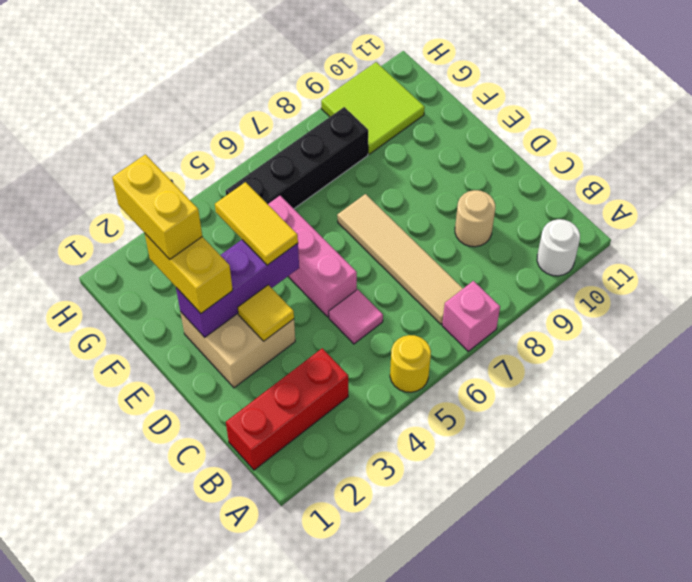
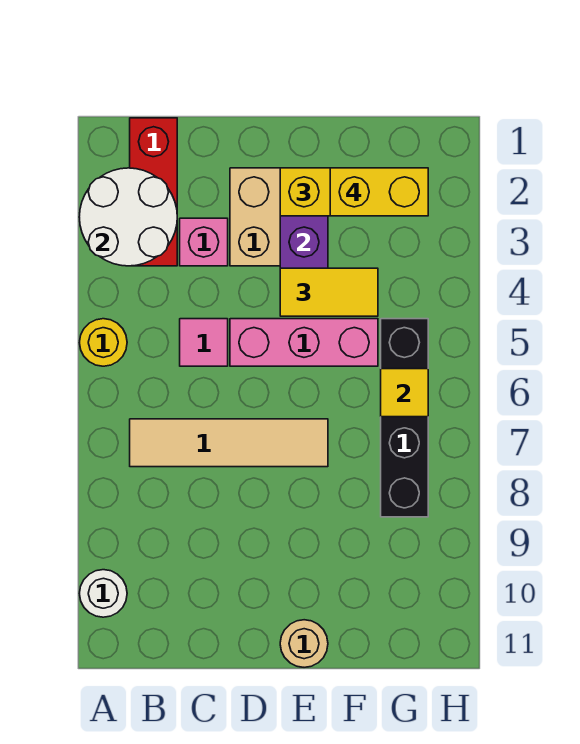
none -> white 2x2 round brick [79,168,177,266]
pink 1x1 brick [442,281,500,351] -> pink 1x1 brick moved to [180,218,228,266]
tan 1x1 round brick [455,190,495,247] -> tan 1x1 round brick moved to [280,620,328,667]
yellow 1x1 tile [238,285,294,341] -> yellow 1x1 tile moved to [381,369,428,417]
lime 2x2 tile [321,62,425,154] -> none

